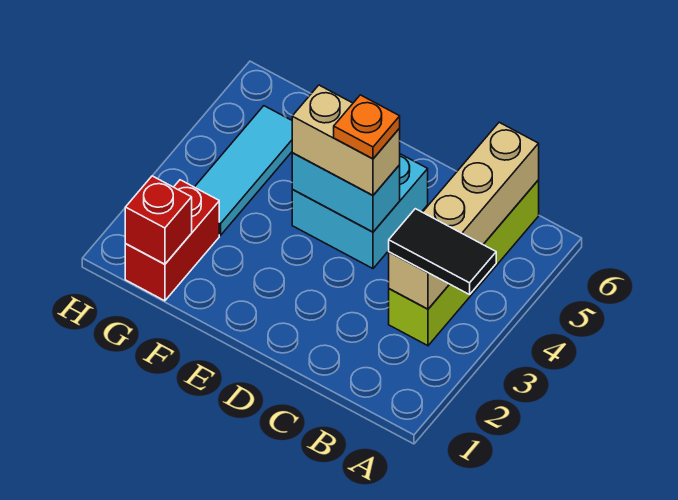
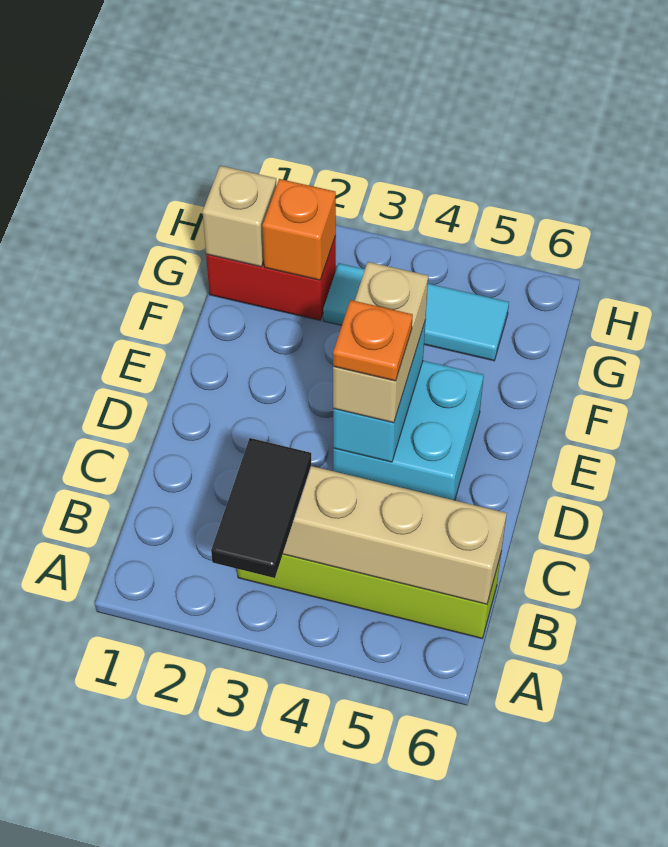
red 1x1 brick [125,176,192,264] -> tan 1x1 brick [203,166,276,267]
none -> orange 1x1 brick [262,179,336,280]

